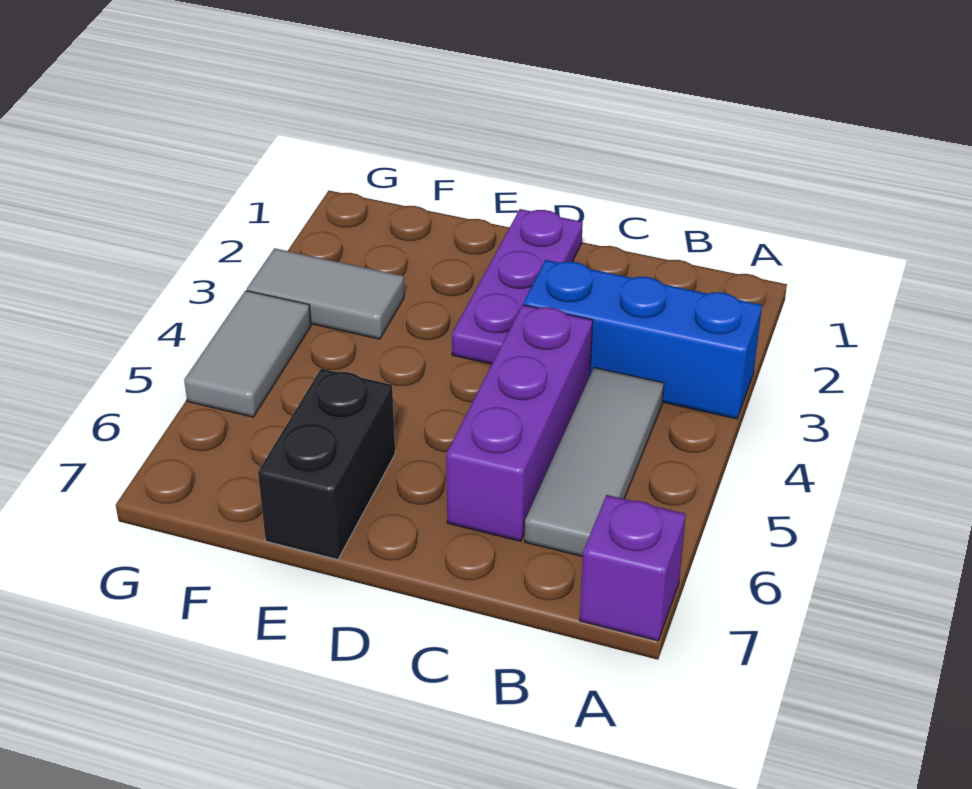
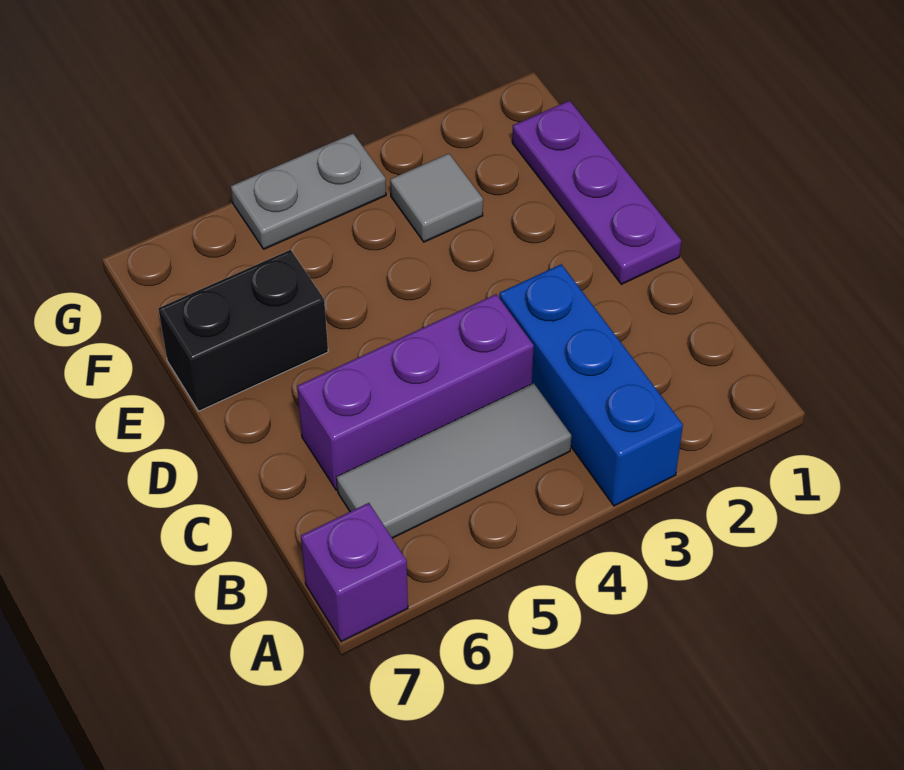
purple 1x3 plate [452,209,583,364] -> purple 1x3 plate turned to [512,101,681,284]
grey 1x2 tile [247,248,404,339] -> grey 1x1 tile [390,153,483,242]
grey 1x2 tile [184,291,311,417] -> grey 1x2 plate [231,134,386,249]

